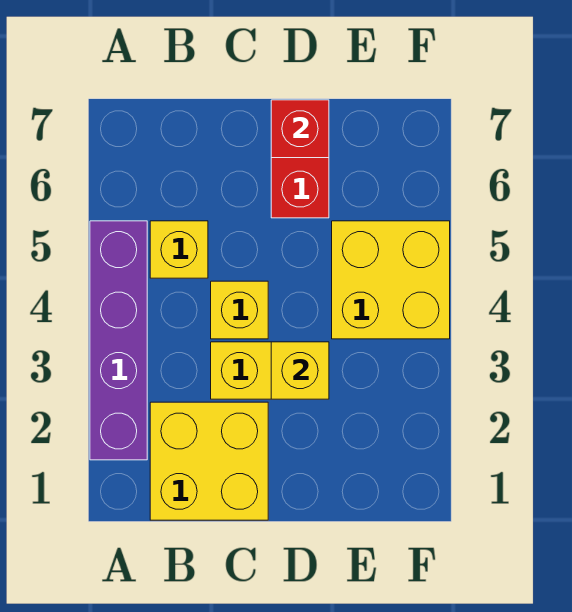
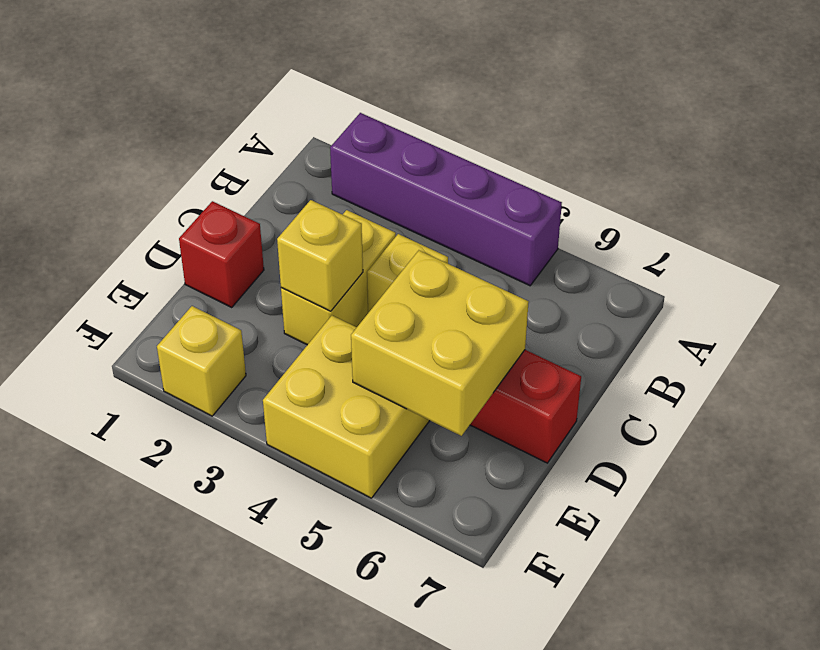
yellow 2x2 brick [150,402,268,520] -> yellow 2x2 brick moved to [351,250,529,436]
yellow 1x1 brick [150,221,208,278] -> yellow 1x1 brick moved to [157,306,246,416]
red 1x1 brick [271,100,329,158] -> red 1x1 brick moved to [179,201,264,308]

